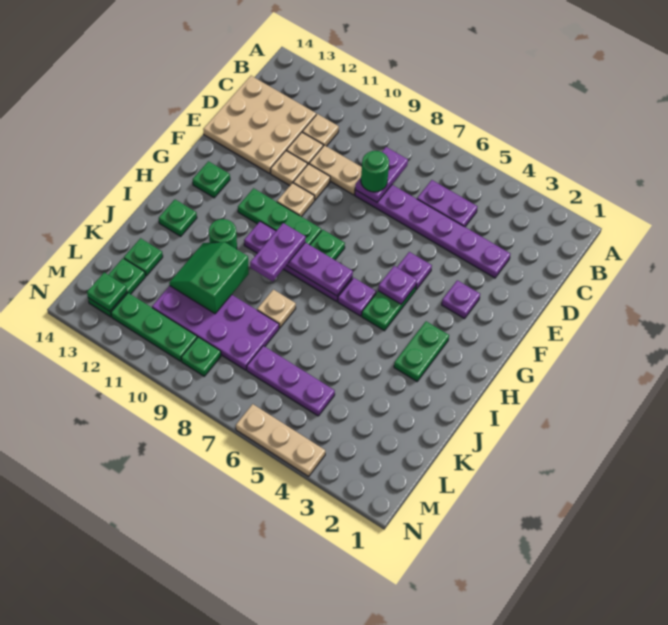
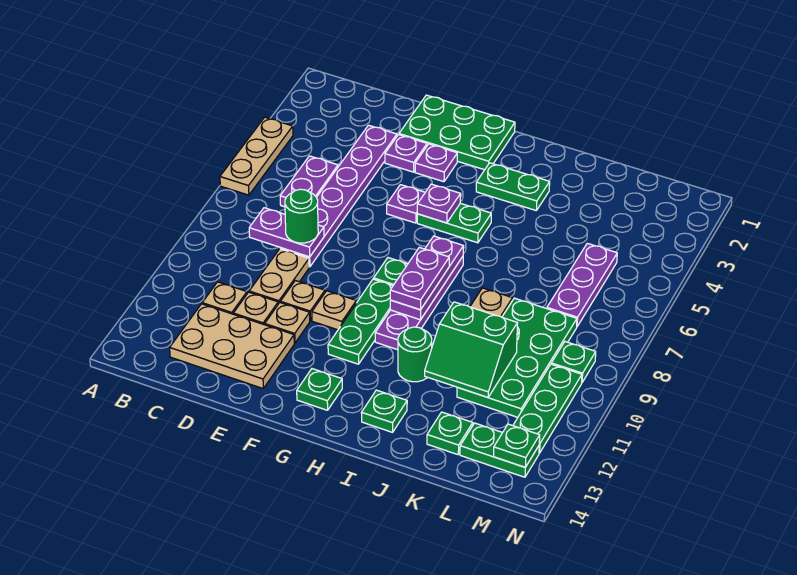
tan 3x3 plate [203,76,316,173] -> tan 2x3 plate [170,304,294,388]
none -> green 2x3 plate [399,95,515,170]
purple 1x1 plate [338,278,376,316] -> purple 1x1 plate moved to [385,135,427,172]
purple 1x2 plate [250,223,306,281] -> purple 1x2 plate turned to [390,247,449,310]
purple 2x4 plate [152,286,279,370] -> green 2x4 plate [457,298,577,417]
tan 1x3 plate [236,404,325,476] -> tan 1x3 plate moved to [220,117,293,195]

